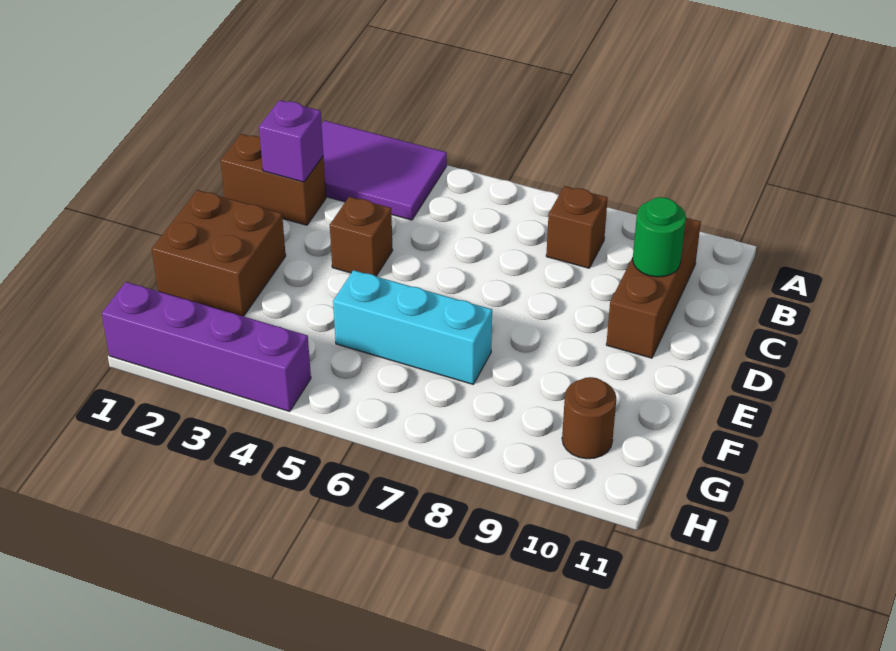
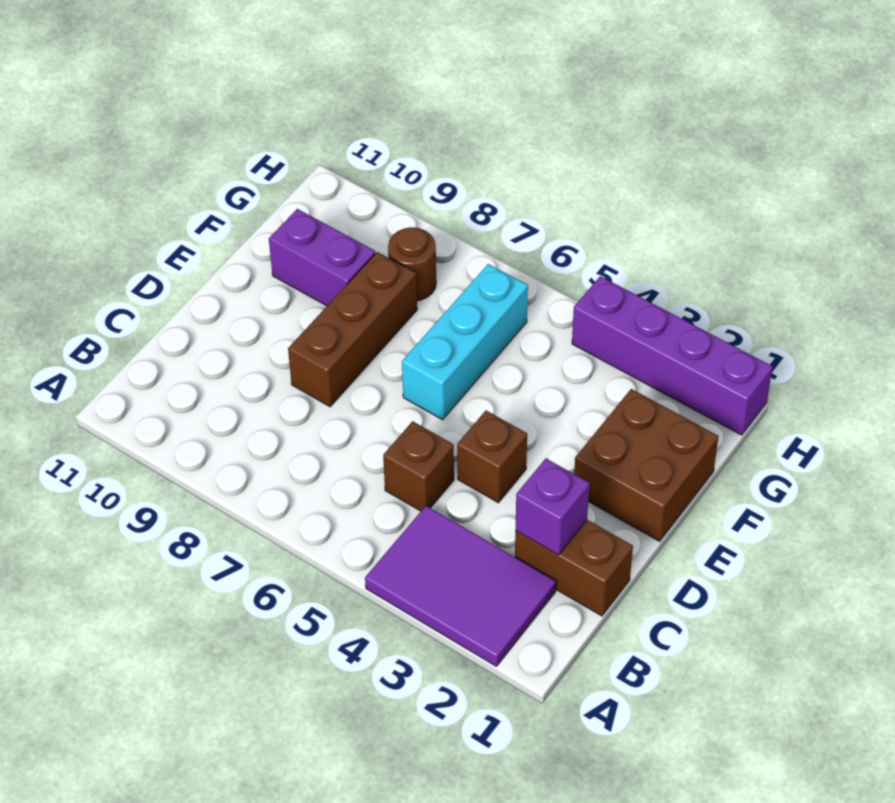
brown 1x1 brick [546,186,608,268] -> brown 1x1 brick moved to [383,421,454,511]
brown 1x3 brick [606,218,701,358] -> brown 1x3 brick moved to [288,252,417,407]
green 1x1 round brick [633,197,686,277] -> none
cyan 1x3 brick [333,270,492,384] -> cyan 1x3 brick turned to [402,264,528,420]
none -> purple 1x2 brick [269,209,375,306]
brown 1x1 round brick [562,377,616,459] -> brown 1x1 round brick moved to [388,227,436,301]

